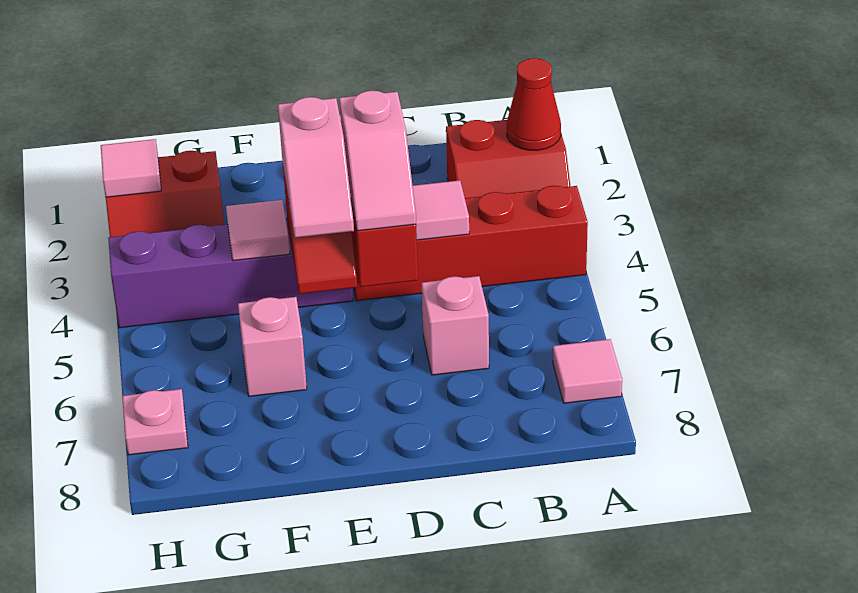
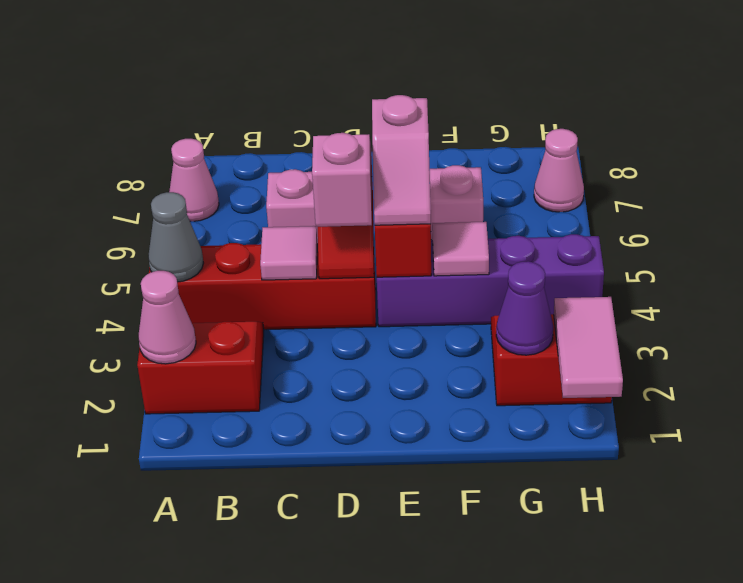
red 1x1 cone [507,58,561,150] -> pink 1x1 cone [138,271,196,364]
none -> grey 1x1 cone [148,192,203,282]
pink 1x1 tile [553,339,622,403] -> pink 1x1 cone [169,139,219,221]
pink 1x2 slope [278,97,354,238] -> pink 1x2 slope turned to [372,95,431,225]
none -> purple 1x1 cone [496,261,553,355]
pink 1x1 tile [101,139,161,197] -> pink 1x2 tile [554,297,623,398]
pink 1x1 plate [122,389,188,455] -> pink 1x1 cone [534,129,584,212]

